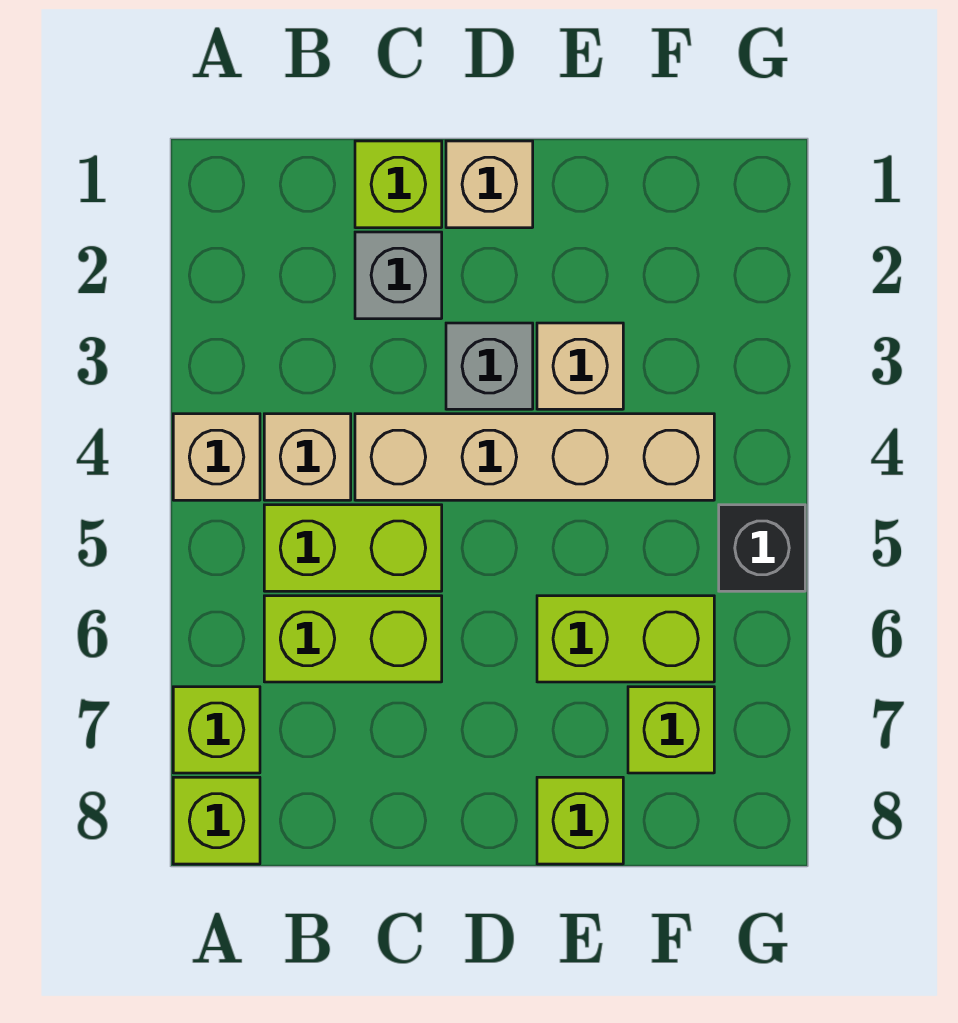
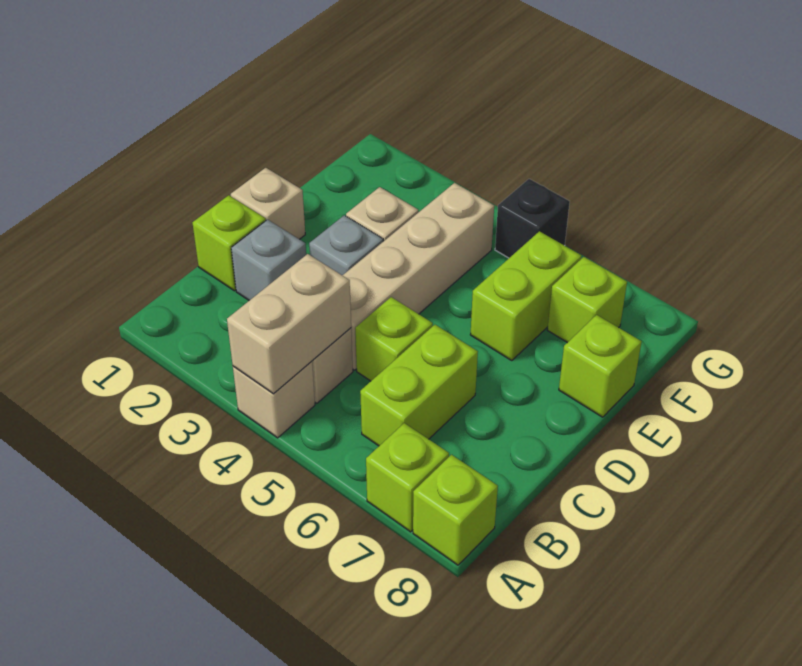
none -> tan 1x2 brick [227,254,351,394]
lime 1x2 brick [264,505,442,591] -> lime 1x1 brick [355,297,433,381]

